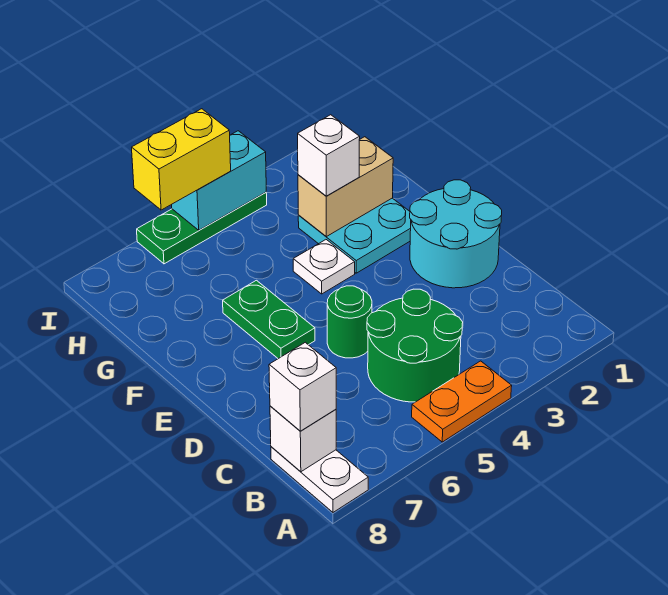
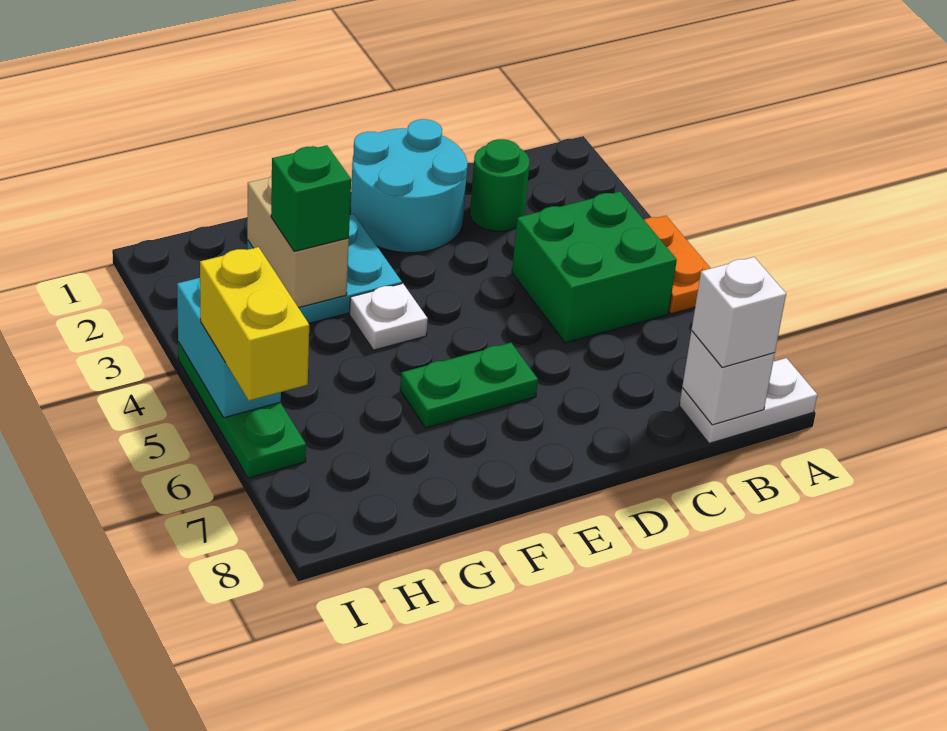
green 2x2 round brick [367,289,463,402] -> green 2x2 brick [512,192,677,343]
green 1x1 round brick [327,286,372,358] -> green 1x1 round brick moved to [470,139,529,232]
white 1x1 brick [298,115,360,196] -> green 1x1 brick [271,145,351,251]

